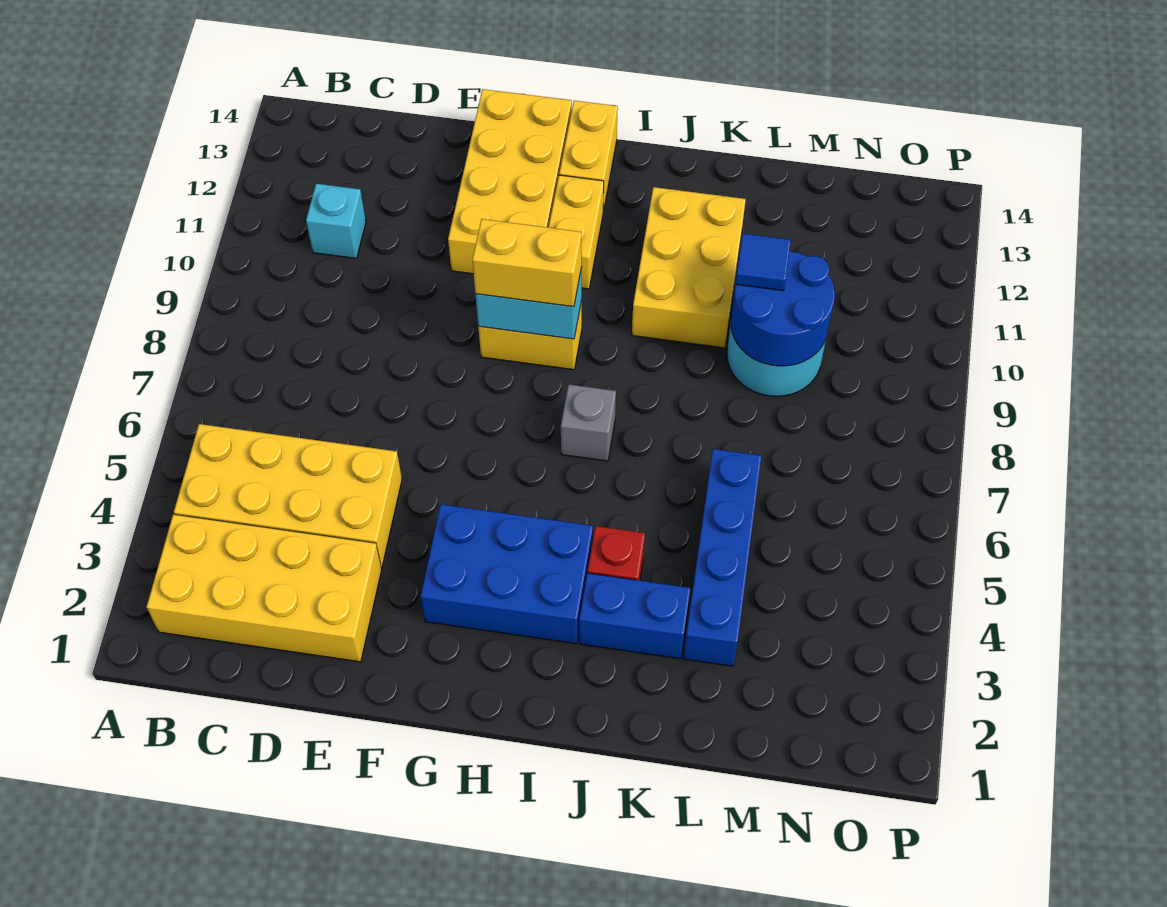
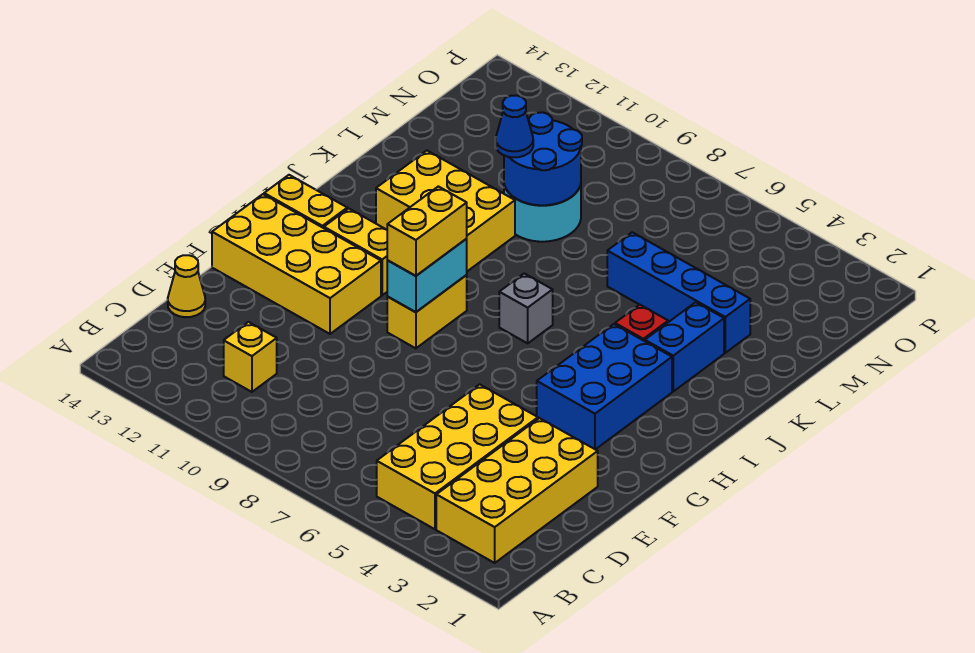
cyan 1x1 brick [306,184,366,258] -> yellow 1x1 brick [224,322,277,392]
none -> yellow 1x1 cone [168,255,205,317]
blue 1x1 tile [736,234,791,291] -> blue 1x1 cone [496,95,533,157]

